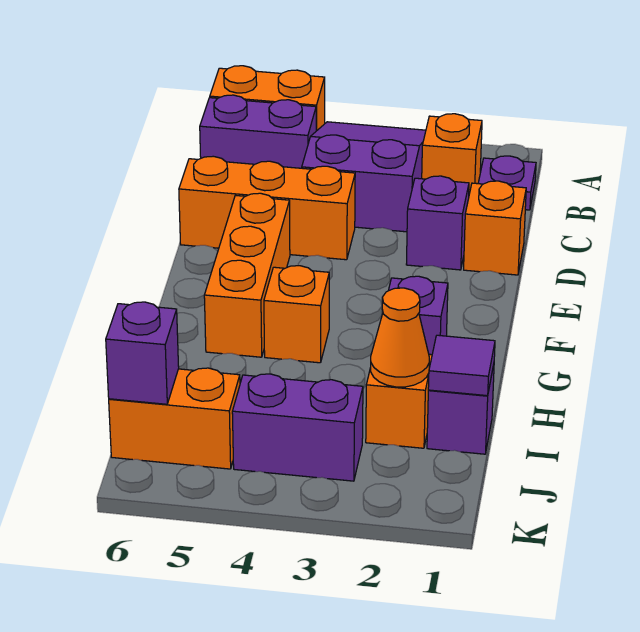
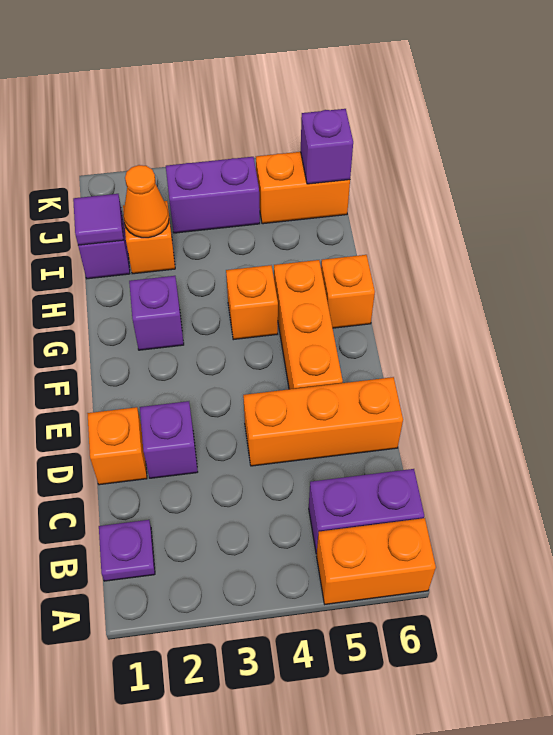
purple 2x3 slope [302,122,426,232] -> none
orange 1x1 brick [422,114,482,194] -> orange 1x1 brick moved to [321,255,375,328]

